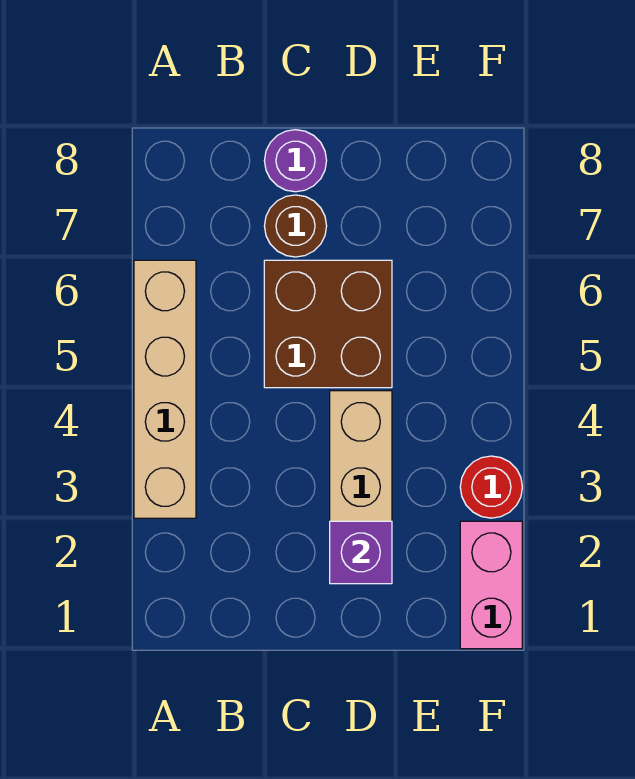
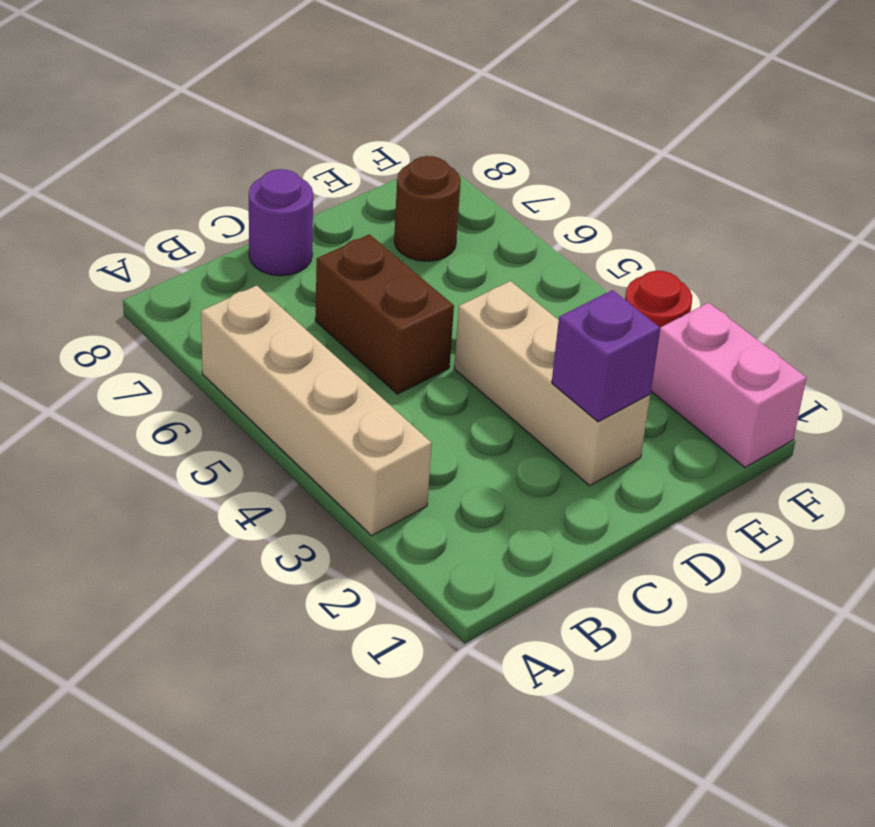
brown 2x2 brick [264,260,392,388] -> brown 1x2 brick [315,234,454,394]
brown 1x1 round brick [265,195,327,257] -> brown 1x1 round brick moved to [394,156,461,261]

